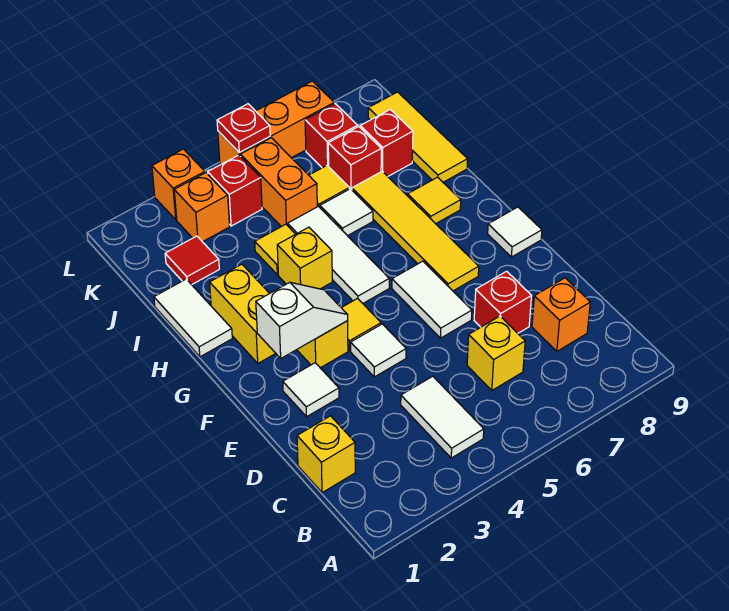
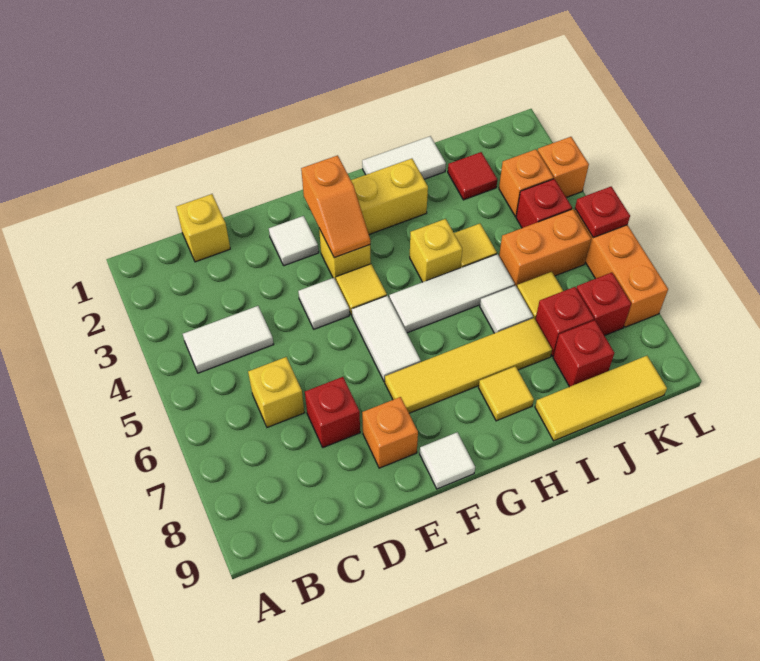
orange 1x1 brick [532,278,590,351] -> orange 1x1 brick moved to [362,397,418,468]
white 1x2 tile [392,261,472,338] -> white 1x2 tile turned to [352,296,421,382]
white 1x2 slope [256,282,348,358] -> orange 1x2 slope [301,155,370,258]

